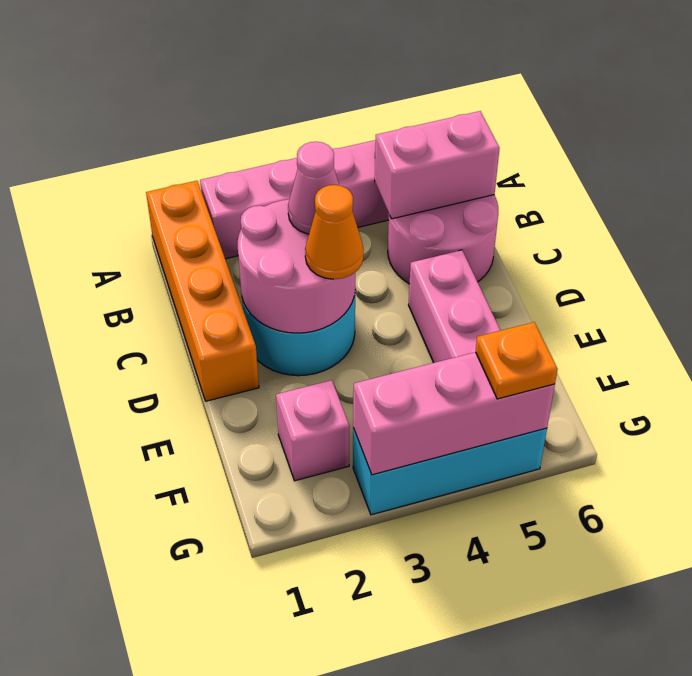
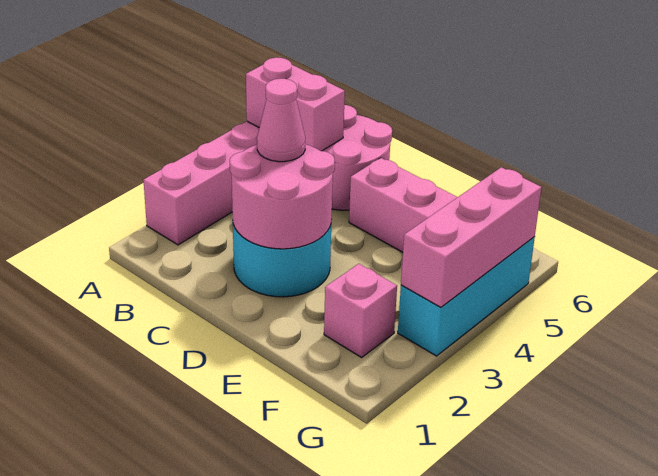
orange 1x4 brick [146,181,259,401] -> none
pink 1x2 brick [375,111,500,219] -> pink 1x2 brick turned to [246,58,345,151]
orange 1x1 cone [305,185,364,279] -> none
orange 1x1 plate [475,322,558,399] -> none

